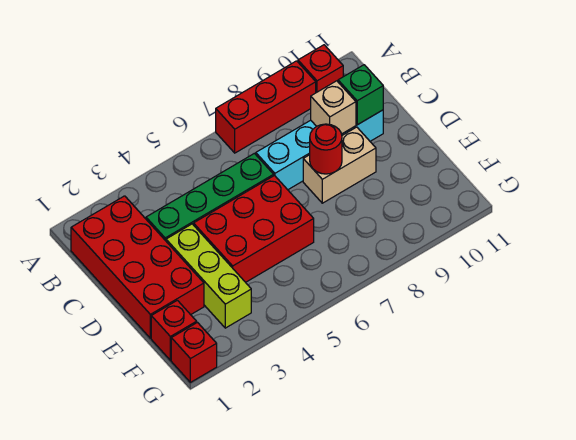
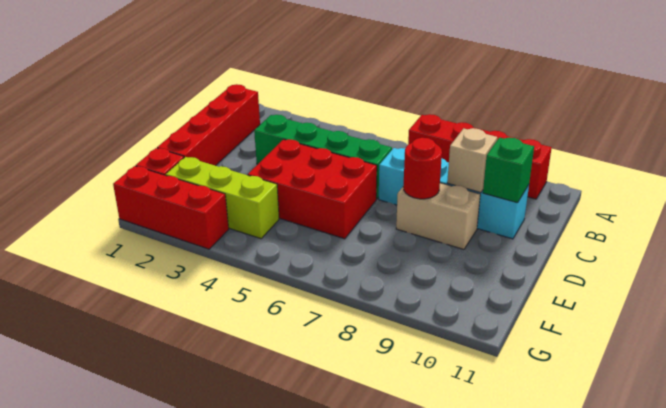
red 2x4 brick [71,196,204,338] -> red 1x4 brick [157,84,260,166]
lime 1x3 brick [166,224,251,328] -> lime 1x3 brick turned to [166,157,279,239]
red 1x1 brick [171,323,217,382] -> red 1x3 brick [113,166,229,249]

